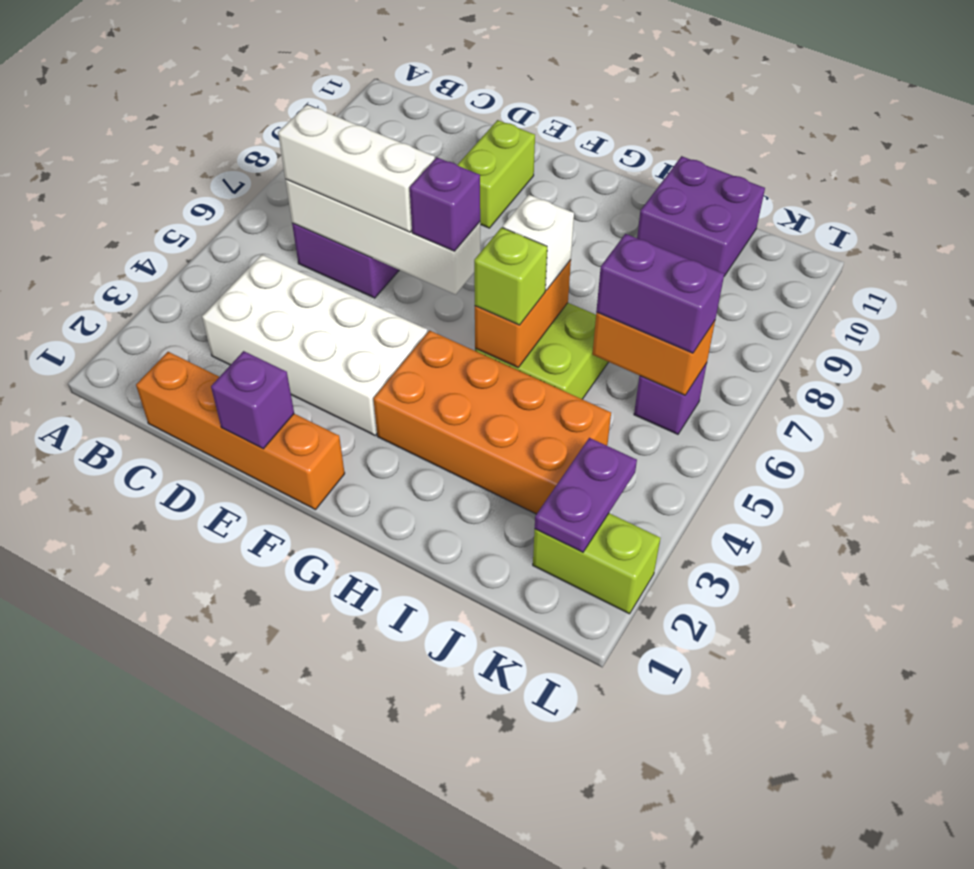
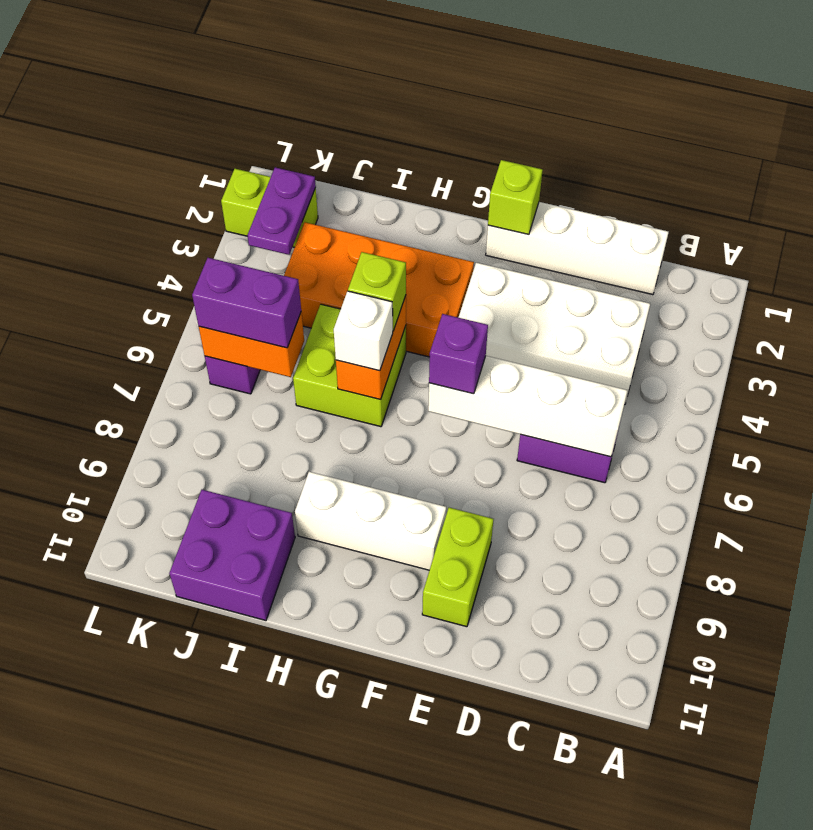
orange 1x4 brick [136,352,345,510] -> white 1x4 brick [486,202,669,295]
white 1x3 brick [278,105,435,232] -> white 1x3 brick moved to [295,472,446,570]
purple 1x1 brick [211,351,294,449] -> none
none -> lime 1x1 brick [488,160,543,235]

